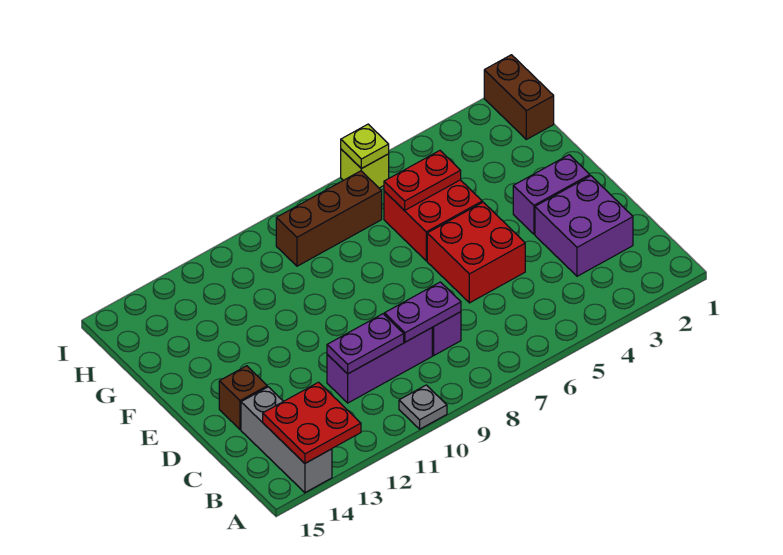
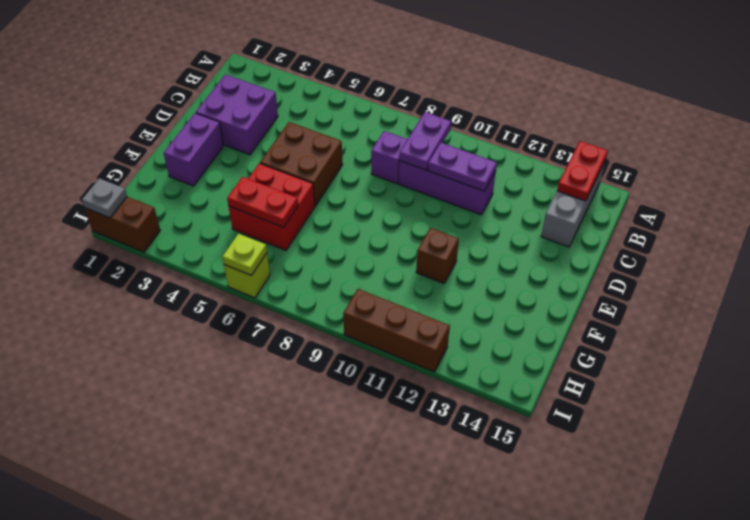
grey 1x1 plate [399,385,447,429] -> grey 1x1 plate moved to [82,178,127,218]
red 2x2 plate [263,382,361,463] -> red 1x2 plate [557,141,608,201]
purple 1x2 plate [384,282,461,342] -> purple 1x2 plate turned to [399,112,451,170]
red 2x2 brick [427,202,525,303] -> brown 2x2 brick [260,122,343,206]
brown 1x1 brick [219,366,267,430] -> brown 1x1 brick moved to [416,228,459,283]
purple 1x2 brick [513,155,590,234] -> purple 1x2 brick turned to [164,113,224,186]
brown 1x2 brick [484,55,554,139] -> brown 1x2 brick turned to [85,197,160,252]
brown 1x3 brick [276,171,382,266] -> brown 1x3 brick moved to [343,289,450,372]

